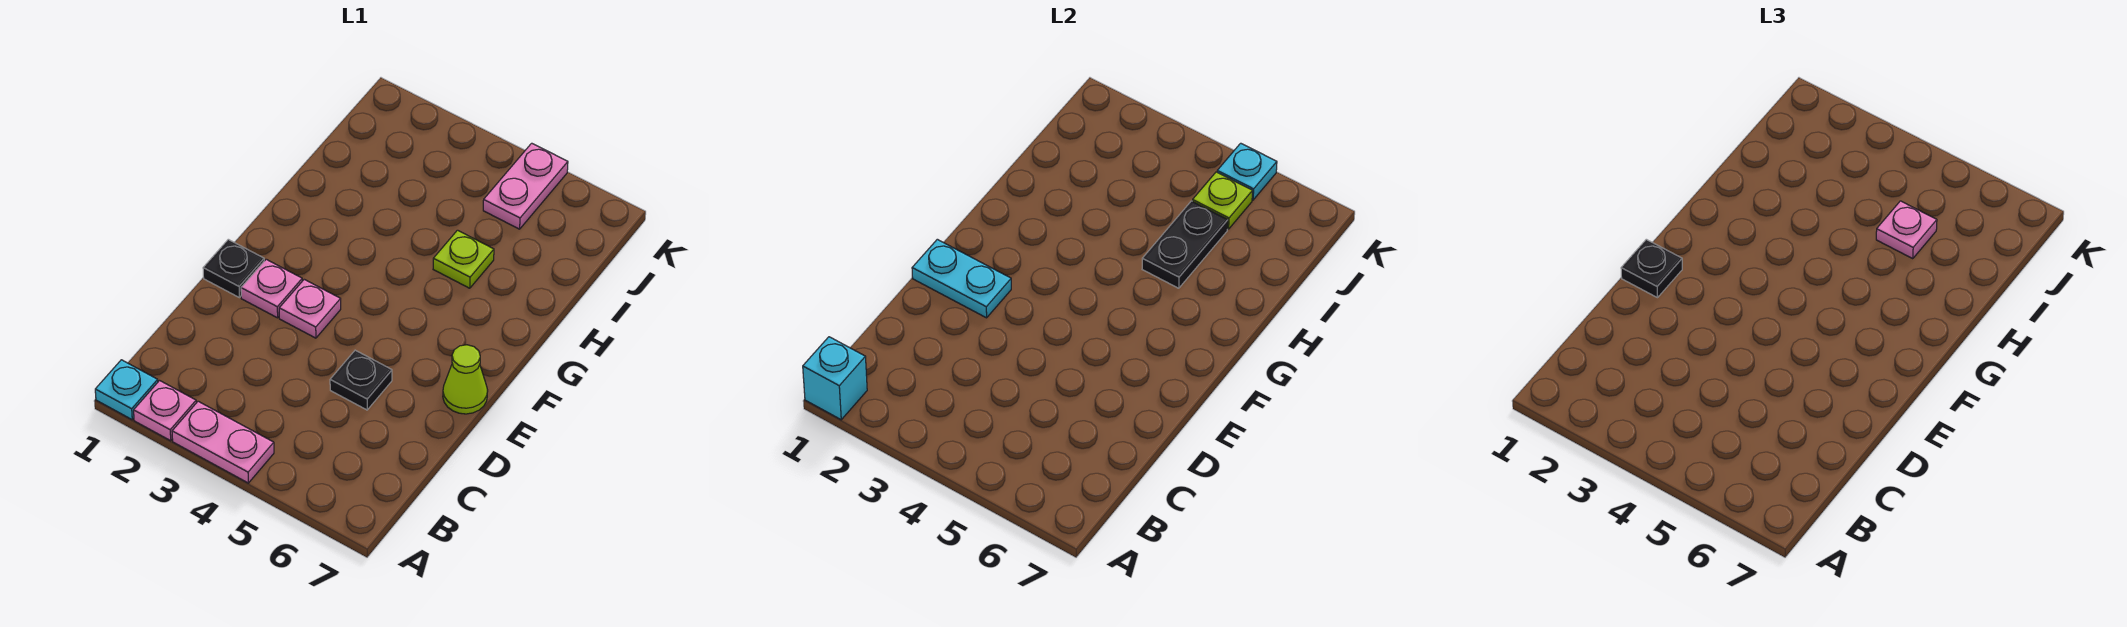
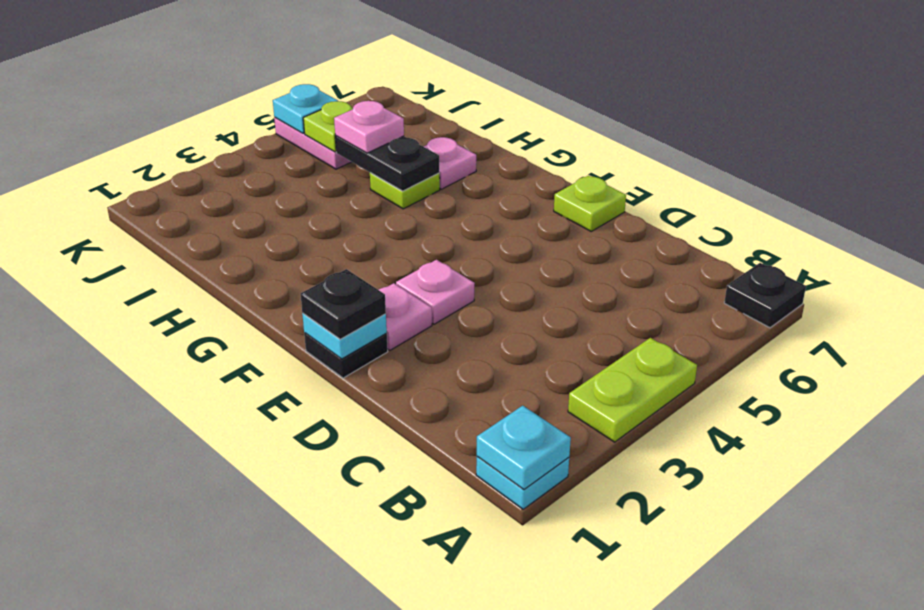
cyan 1x1 brick [803,337,867,420] -> cyan 1x1 plate [477,406,571,490]
pink 1x1 plate [134,381,196,441] -> pink 1x1 plate moved to [424,137,476,189]
pink 1x2 plate [172,401,274,483] -> lime 1x2 plate [568,338,697,442]
black 1x1 plate [330,350,392,410] -> black 1x1 plate moved to [724,263,806,328]
cyan 1x2 plate [912,239,1011,318] -> cyan 1x1 plate [302,314,387,359]
lime 1x1 cone [443,345,488,414] -> lime 1x1 plate [554,176,626,231]

